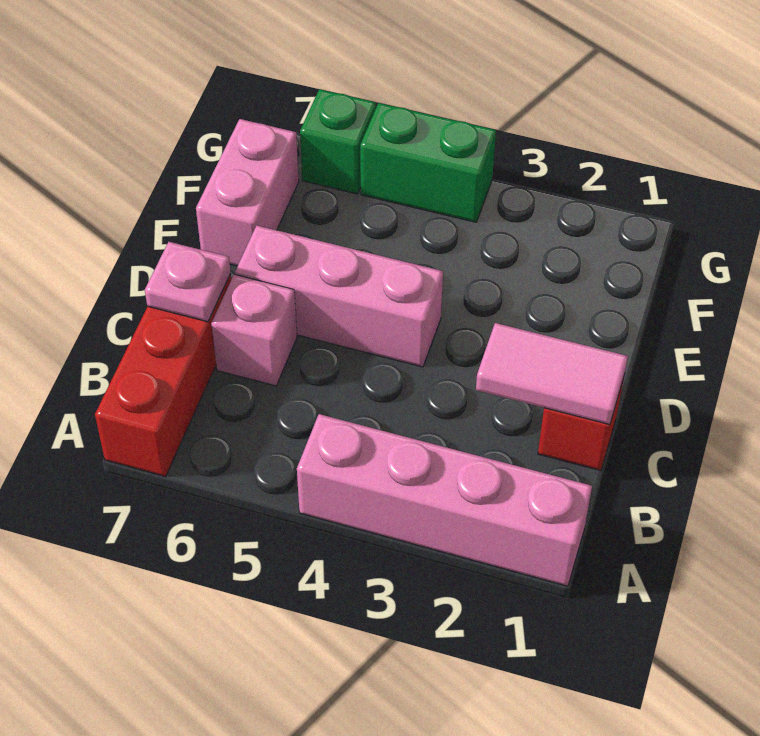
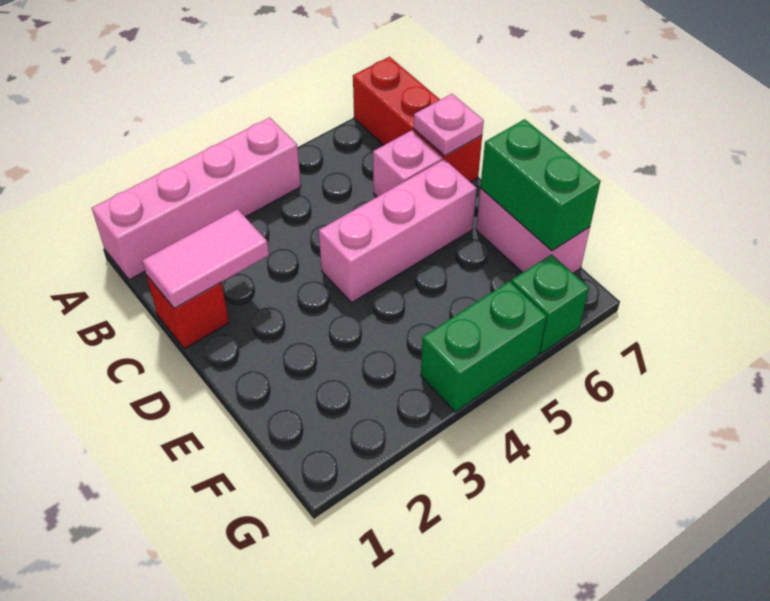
none -> green 1x2 brick [480,119,601,251]

